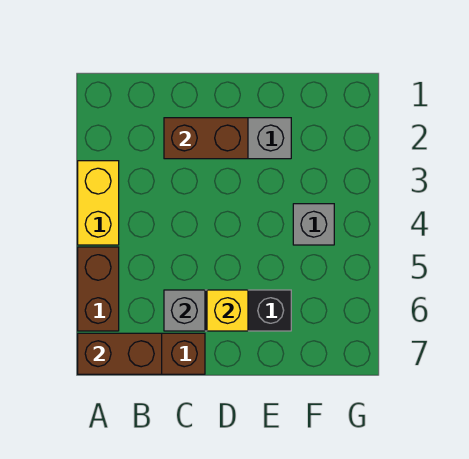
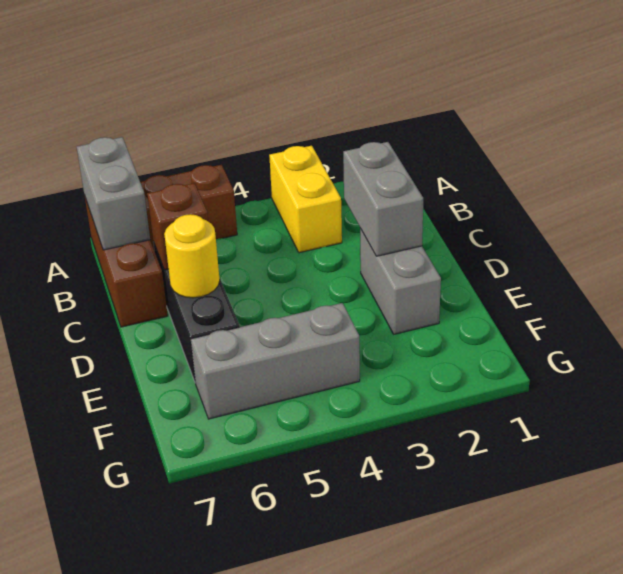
yellow 1x2 brick [78,161,119,245] -> yellow 1x2 brick turned to [269,146,342,253]
brown 1x2 brick [78,333,162,374] -> grey 1x2 brick [77,137,150,250]
brown 1x2 brick [164,118,248,159] -> grey 1x2 brick [343,142,423,256]
grey 1x1 brick [164,290,205,331] -> brown 1x1 brick [147,183,208,270]
yellow 1x1 brick [207,290,248,331] -> yellow 1x1 round brick [164,214,220,298]
grey 1x1 brick [293,204,334,245] -> grey 1x3 brick [191,303,360,419]

